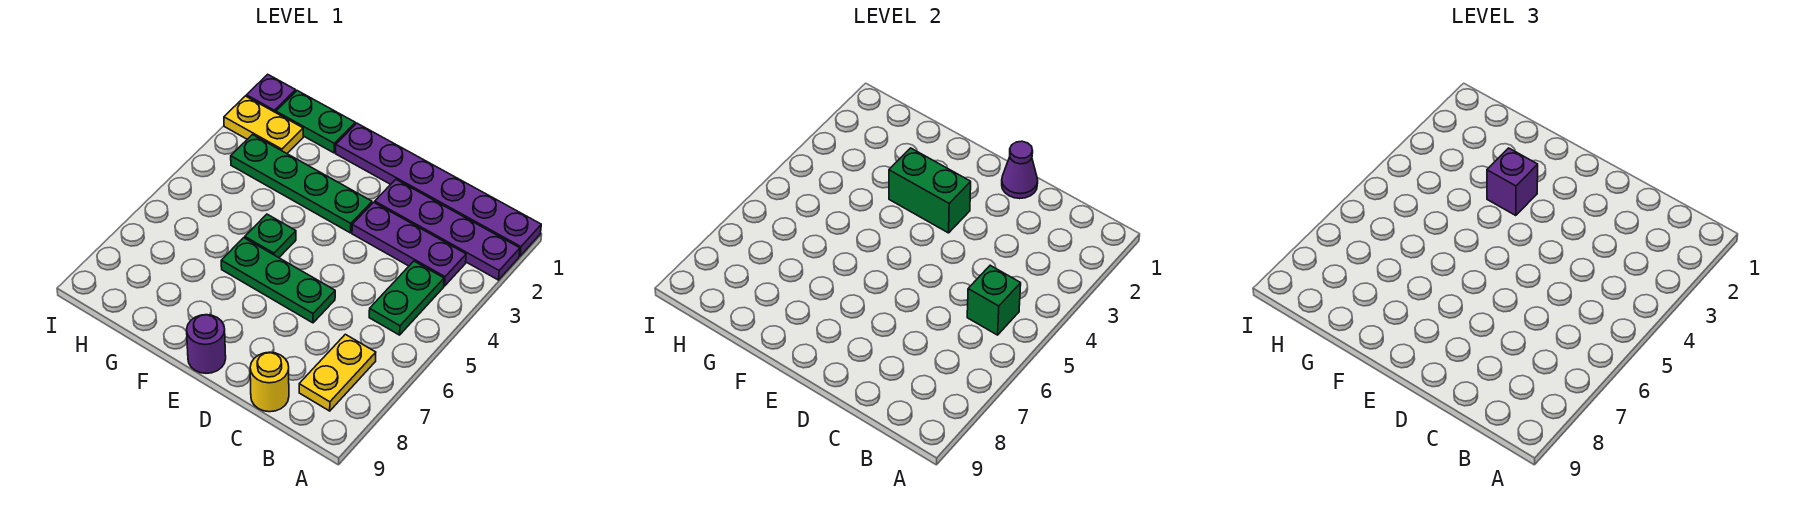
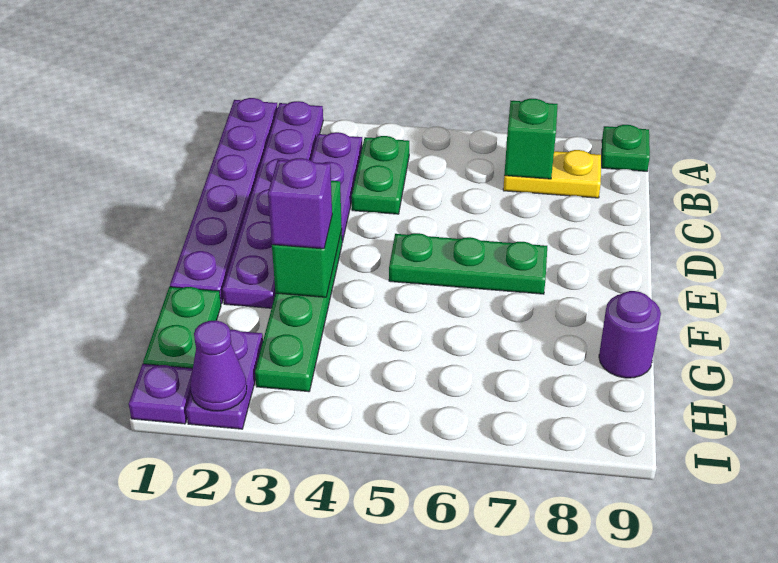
purple 1x4 plate [375,179,520,280] -> purple 1x6 plate [223,101,323,308]
green 1x2 plate [369,261,444,335] -> green 1x2 plate turned to [352,136,409,214]
green 1x1 brick [967,265,1021,335] -> green 1x1 brick moved to [504,99,558,179]
yellow 1x1 round brick [250,352,289,412] -> none
purple 1x1 cone [1002,141,1038,199] -> purple 1x1 cone moved to [190,320,247,411]
green 1x3 plate [221,238,335,323] -> green 1x3 plate turned to [389,233,547,294]
purple 1x1 round brick [187,315,226,373] -> purple 1x1 round brick moved to [599,291,661,378]
green 1x1 plate [245,214,296,258] -> green 1x1 plate moved to [602,125,650,171]
yellow 1x2 plate [224,96,303,153] -> purple 1x2 plate [186,330,263,429]

